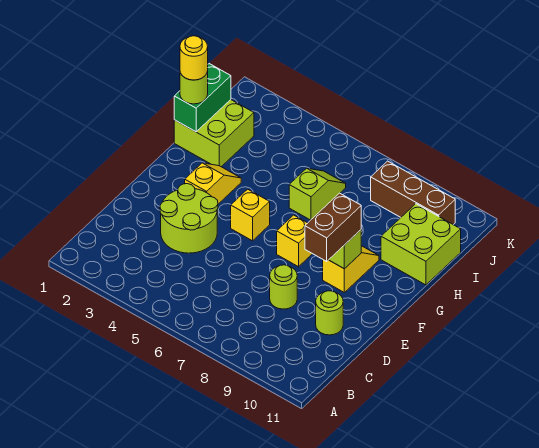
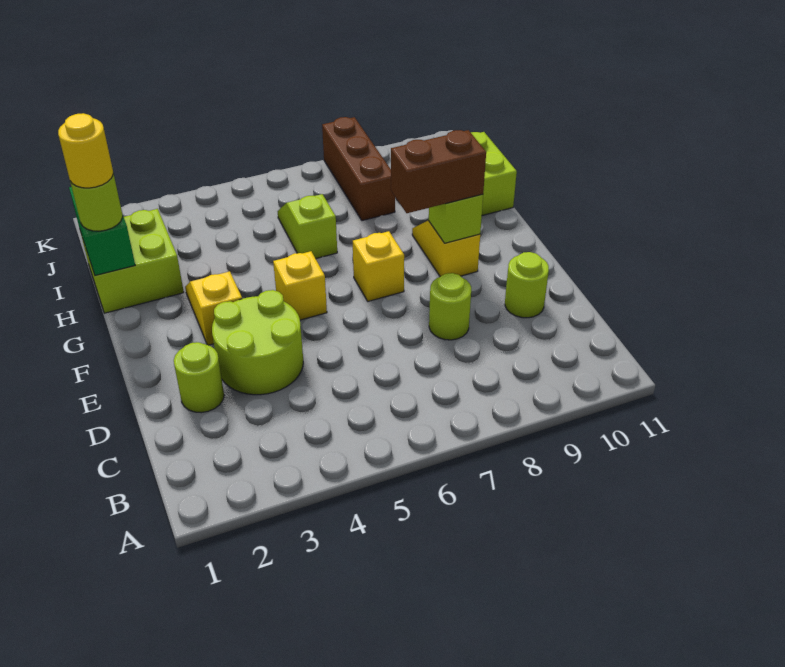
none -> lime 1x1 round brick [174,342,224,413]
brown 1x2 brick [305,193,361,261] -> brown 1x2 brick turned to [391,130,486,213]
brown 1x3 brick [371,161,455,225] -> brown 1x3 brick turned to [322,117,396,221]

